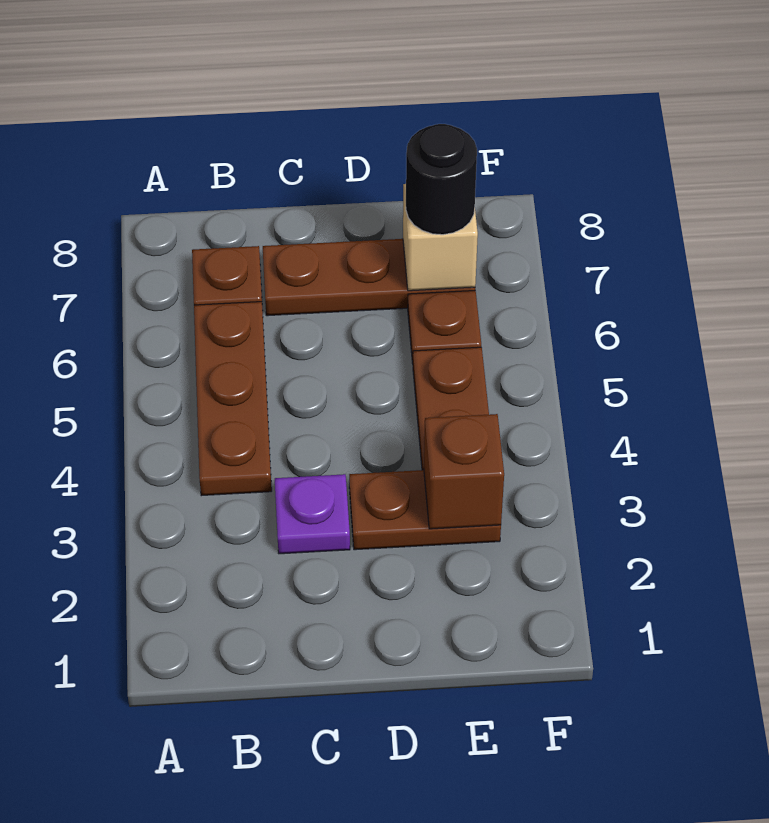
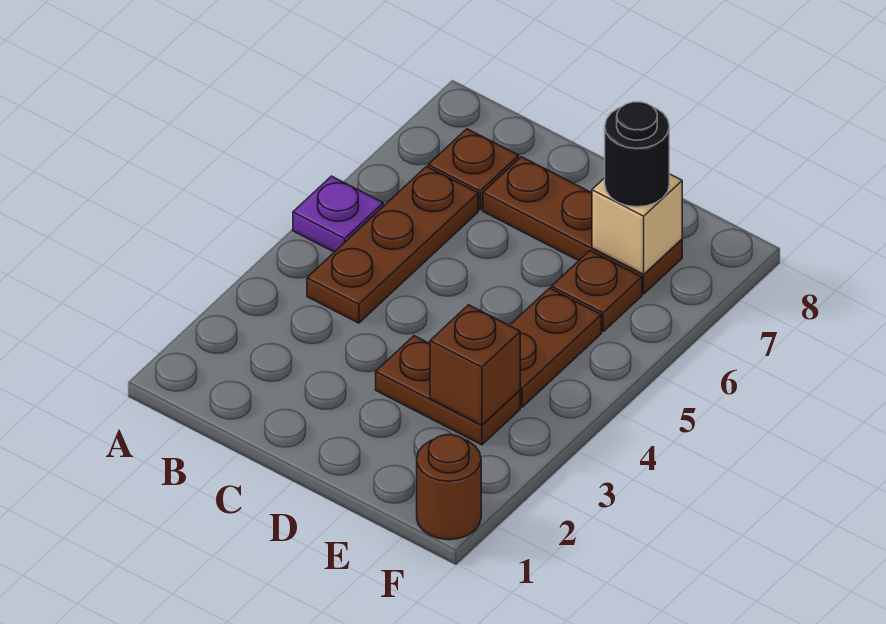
purple 1x1 plate [275,474,350,554] -> purple 1x1 plate moved to [293,176,383,252]
none -> brown 1x1 round brick [417,435,481,540]

